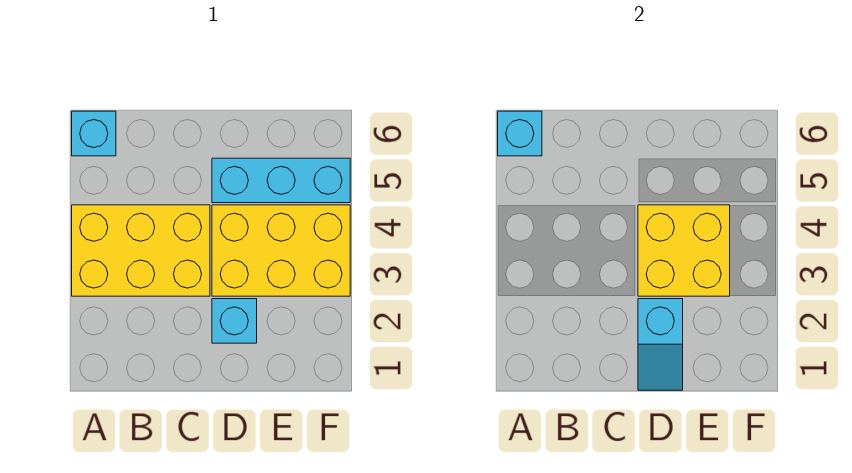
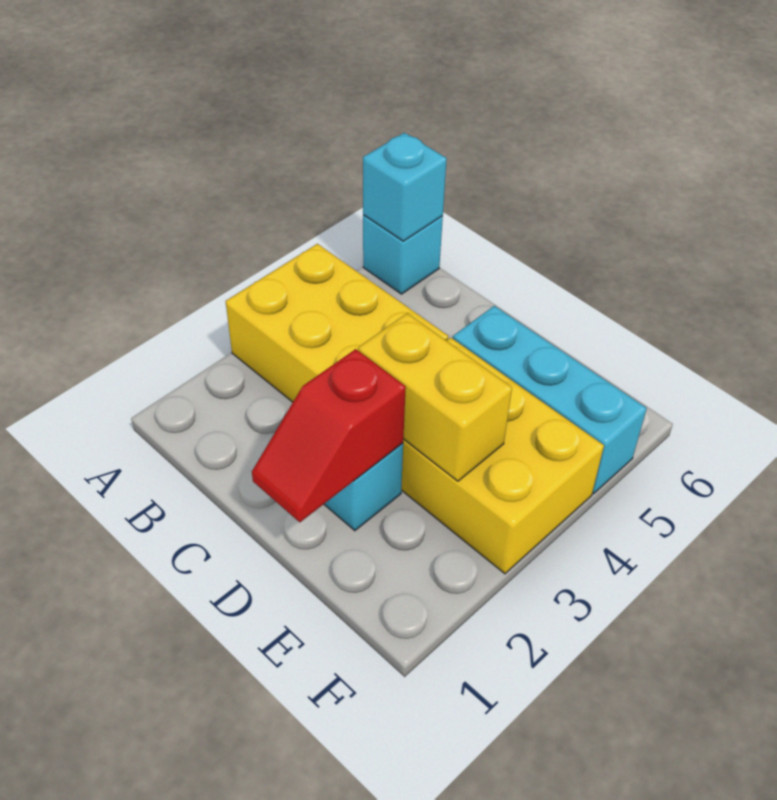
cyan 1x2 slope [638,299,683,390] -> red 1x2 slope [252,349,406,522]
yellow 2x2 brick [638,205,730,296] -> yellow 1x2 brick [358,313,512,481]

